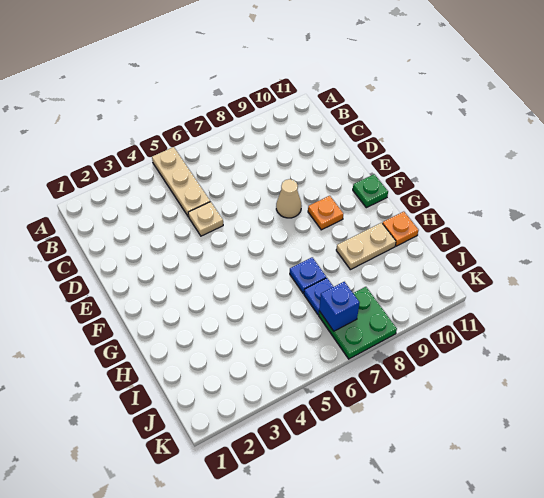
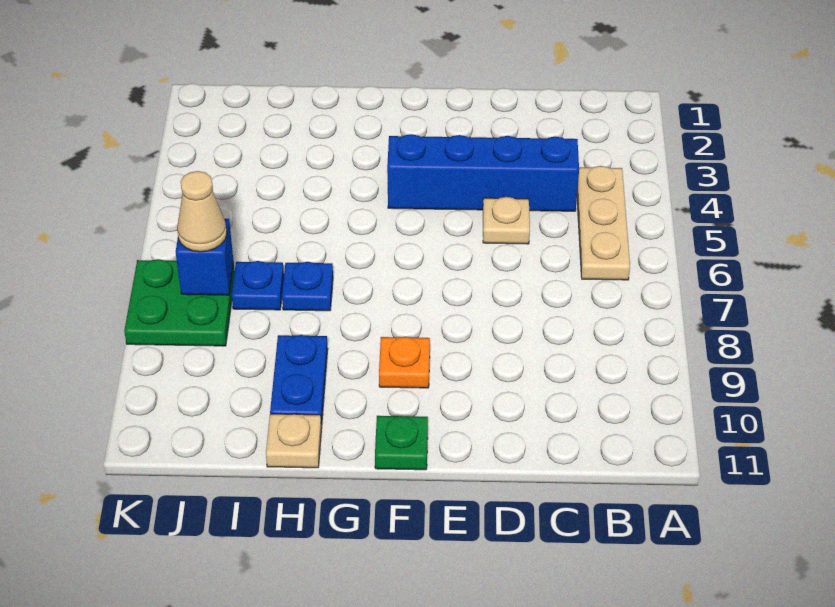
tan 1x3 plate [152,147,210,217] -> tan 1x3 plate turned to [577,166,630,280]
none -> blue 1x4 brick [387,134,579,211]
tan 1x1 cone [276,179,302,218] -> tan 1x1 cone moved to [177,171,227,252]
tan 1x2 plate [336,223,396,270] -> blue 1x2 plate [270,335,328,426]
orange 1x1 plate [382,212,419,246] -> tan 1x1 plate [266,414,322,468]

